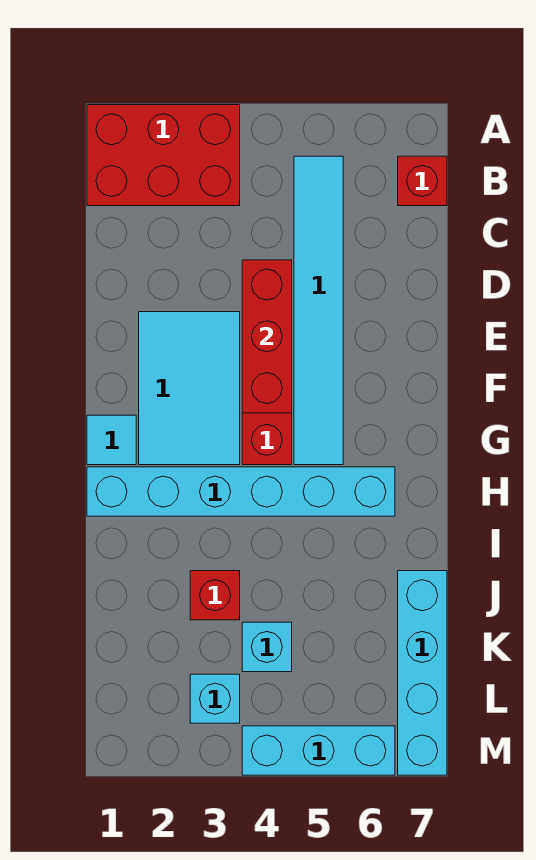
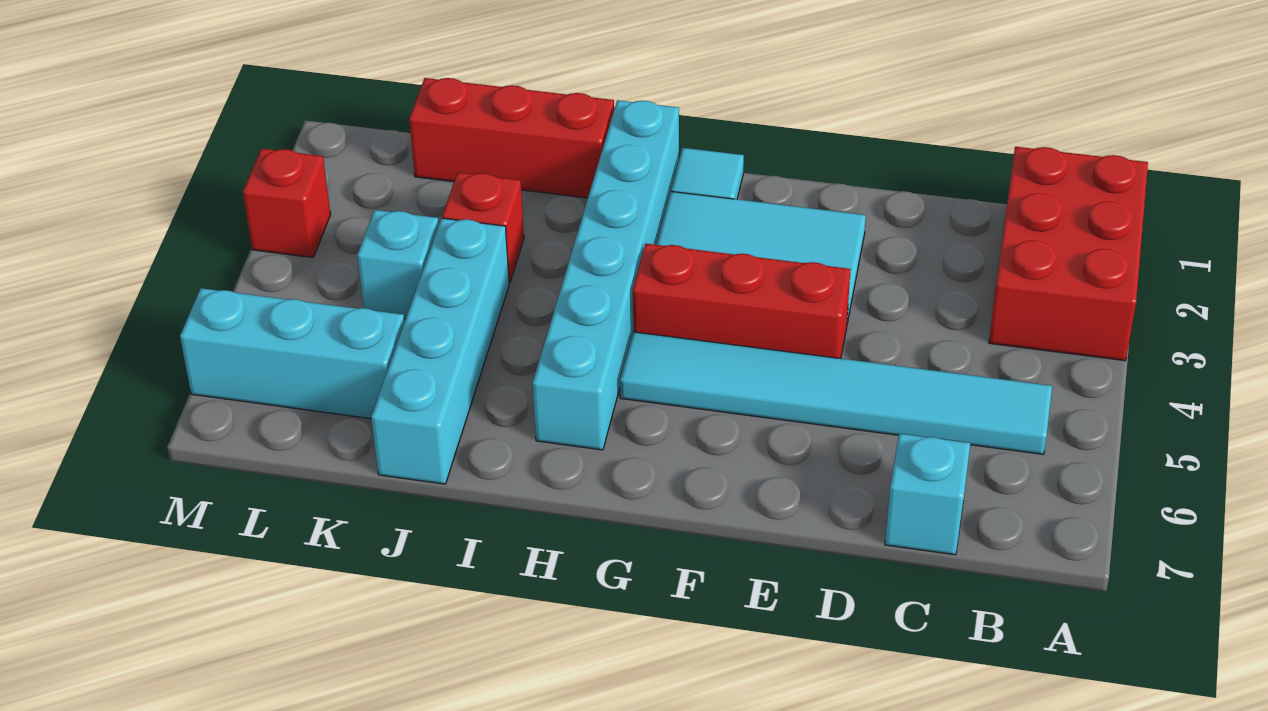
red 1x1 brick [398,156,447,206] -> red 1x1 brick moved to [243,149,331,258]
red 1x3 brick [242,260,292,413] -> red 1x3 brick moved to [409,78,614,198]
cyan 1x4 brick [398,571,447,775] -> cyan 1x4 brick turned to [371,218,509,484]
cyan 1x1 brick [190,674,240,723] -> cyan 1x1 brick moved to [885,434,970,555]
cyan 1x3 brick [242,726,395,775] -> cyan 1x3 brick turned to [180,288,404,419]

